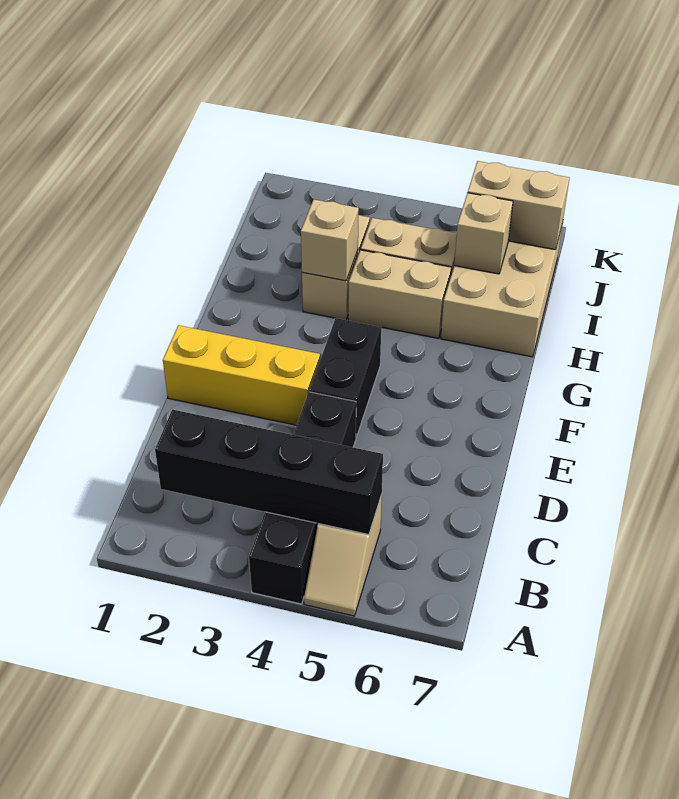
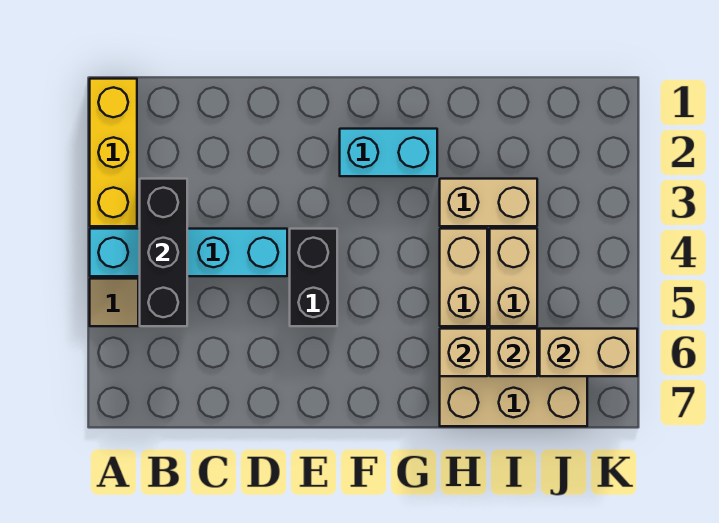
black 1x4 brick [249,392,356,604] -> cyan 1x4 brick [90,229,287,276]
black 1x4 brick [155,409,383,535] -> black 1x3 brick [140,179,187,326]
yellow 1x3 brick [163,325,320,425] -> yellow 1x3 brick moved to [90,79,137,226]
black 1x2 brick [309,318,381,437] -> black 1x2 brick turned to [290,229,337,326]
none -> cyan 1x2 brick [340,129,437,176]
tan 1x1 brick [301,199,359,281] -> tan 1x1 brick moved to [440,329,487,376]
tan 1x2 brick [468,161,569,250] -> tan 1x2 brick turned to [540,329,637,376]

